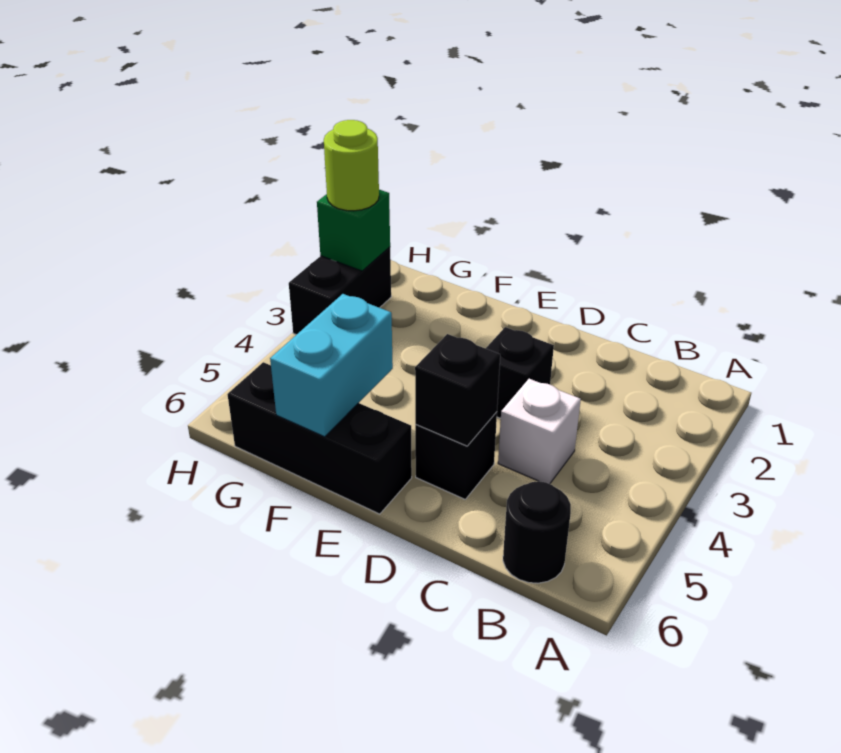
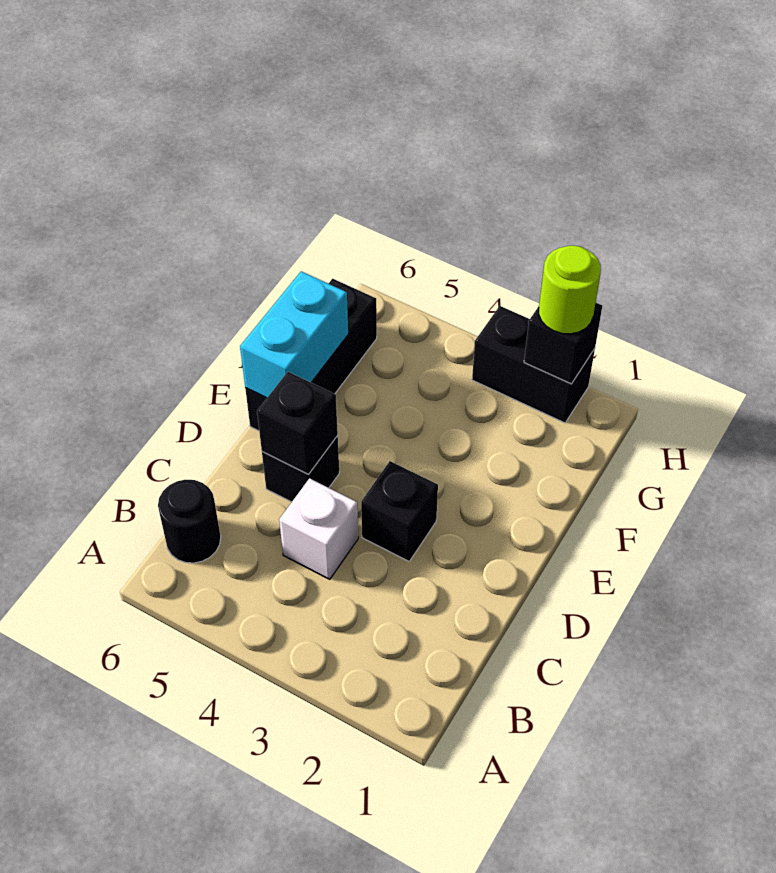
cyan 1x2 brick [270,294,393,437] -> cyan 1x2 brick turned to [240,271,348,398]
green 1x1 brick [317,190,390,271] -> black 1x1 brick [524,303,602,384]

